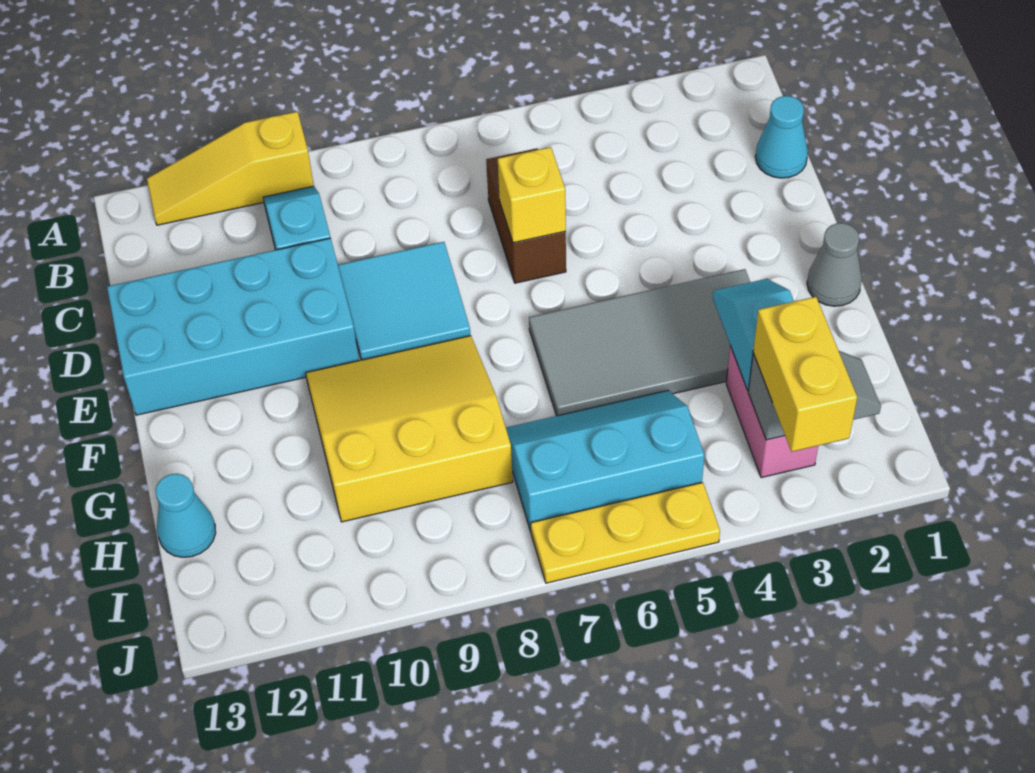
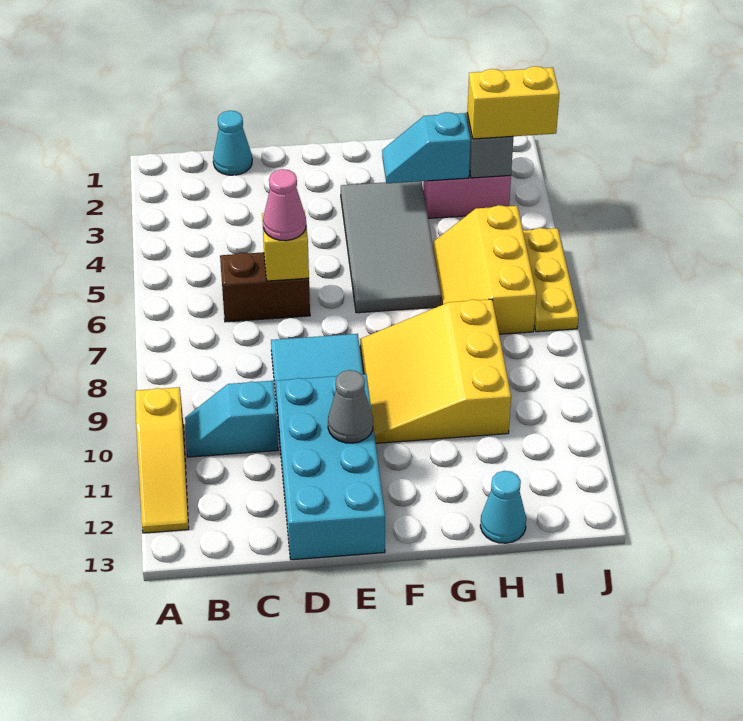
none -> pink 1x1 cone [263,169,306,241]
grey 1x1 cone [807,223,862,306] -> grey 1x1 cone moved to [328,370,373,443]
cyan 2x3 slope [506,390,704,531] -> yellow 2x3 slope [433,205,537,334]

